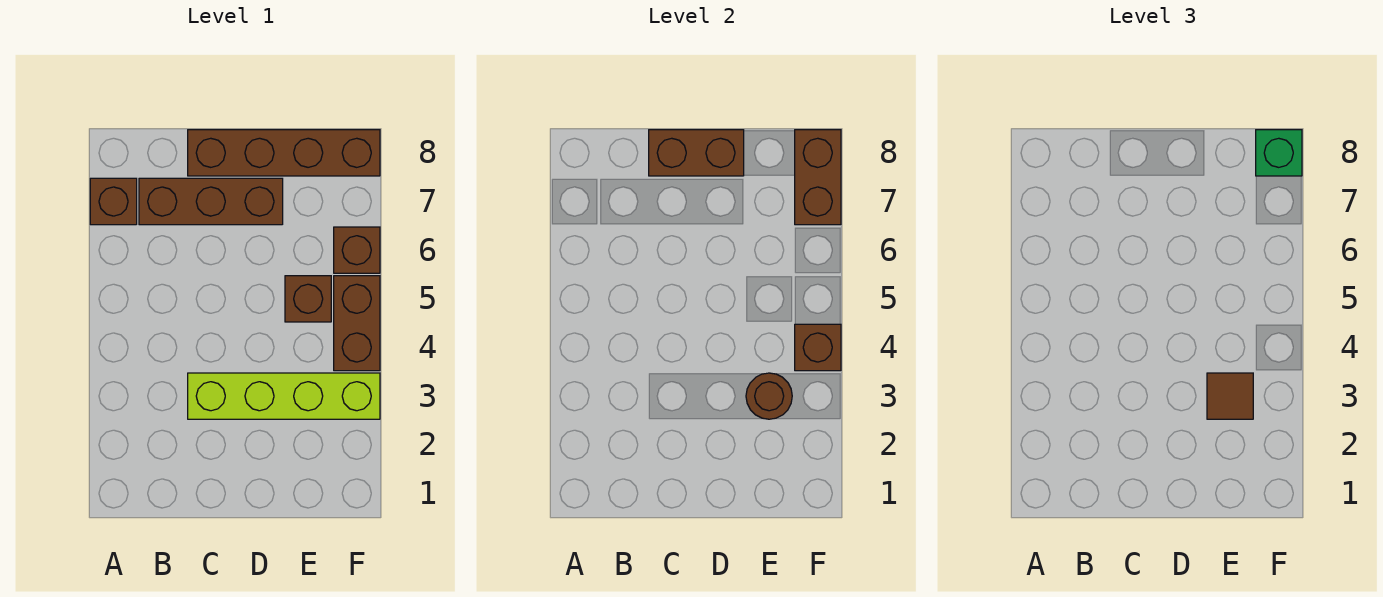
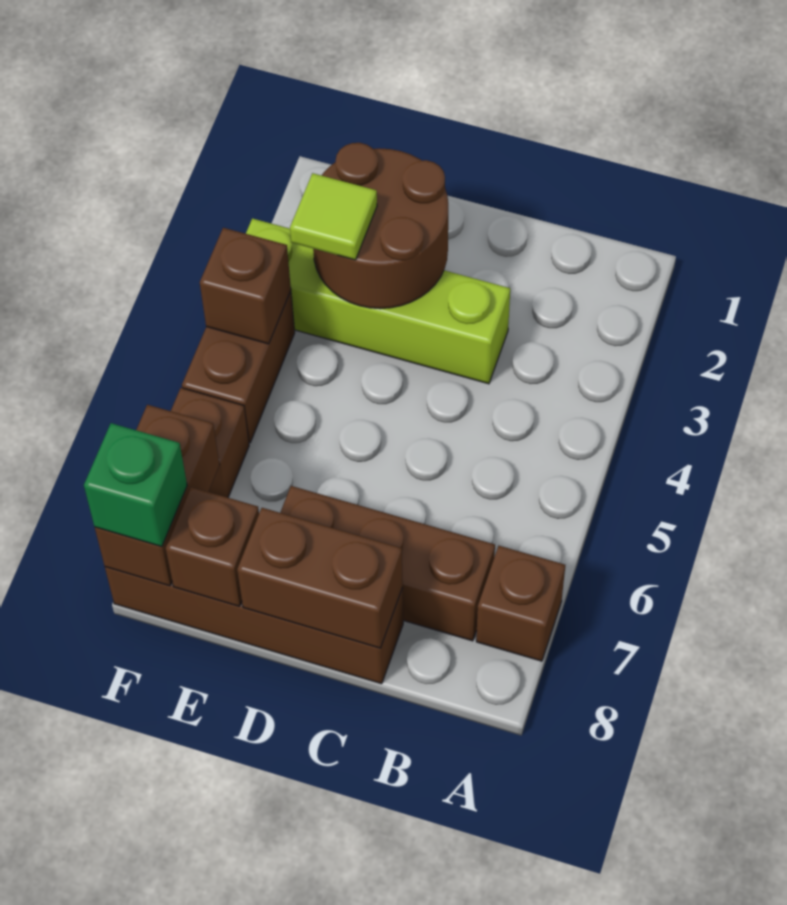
brown 1x1 round brick [746,373,792,419] -> brown 2x2 round brick [313,143,448,309]
brown 1x1 tile [1207,373,1253,419] -> lime 1x1 tile [290,173,377,260]
brown 1x1 brick [285,276,331,322] -> brown 1x1 brick moved to [166,487,259,606]

